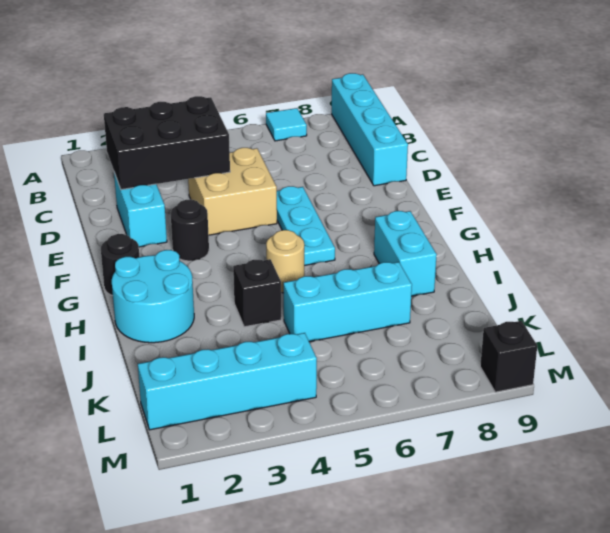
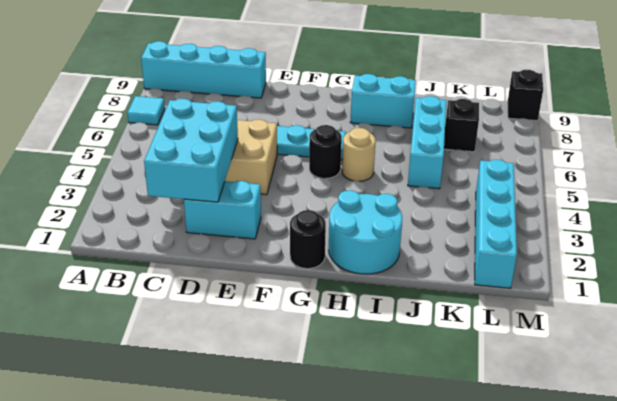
black 2x3 brick [104,96,230,190] -> cyan 2x3 brick [144,99,238,202]
black 1x1 round brick [171,200,209,261] -> black 1x1 round brick moved to [309,125,342,178]
black 1x1 brick [233,259,281,327] -> black 1x1 brick moved to [444,99,479,152]

